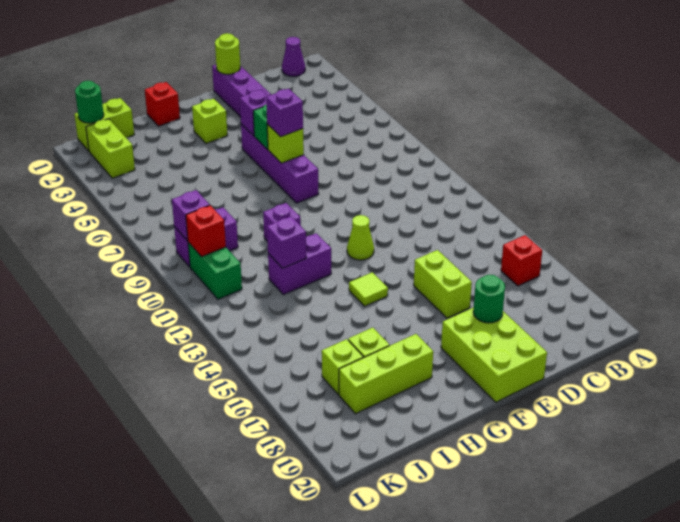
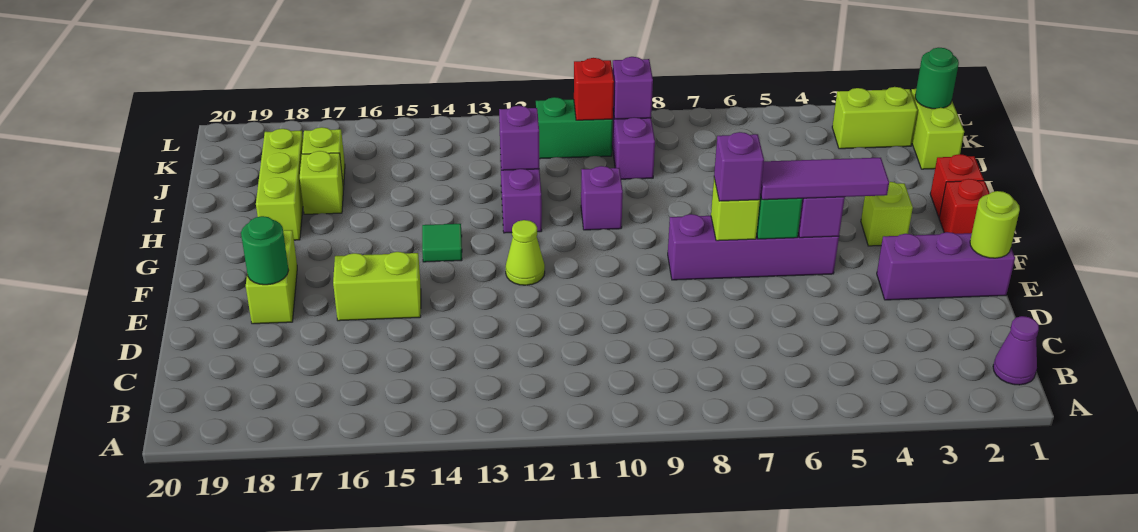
red 1x1 brick [501,235,542,286] -> red 1x1 brick moved to [939,179,989,234]
lime 2x3 brick [441,307,547,402] -> lime 1x2 brick [246,230,297,324]
none -> purple 1x3 tile [760,158,889,200]
lime 1x1 tile [349,272,388,306] -> green 1x1 tile [422,224,462,262]

